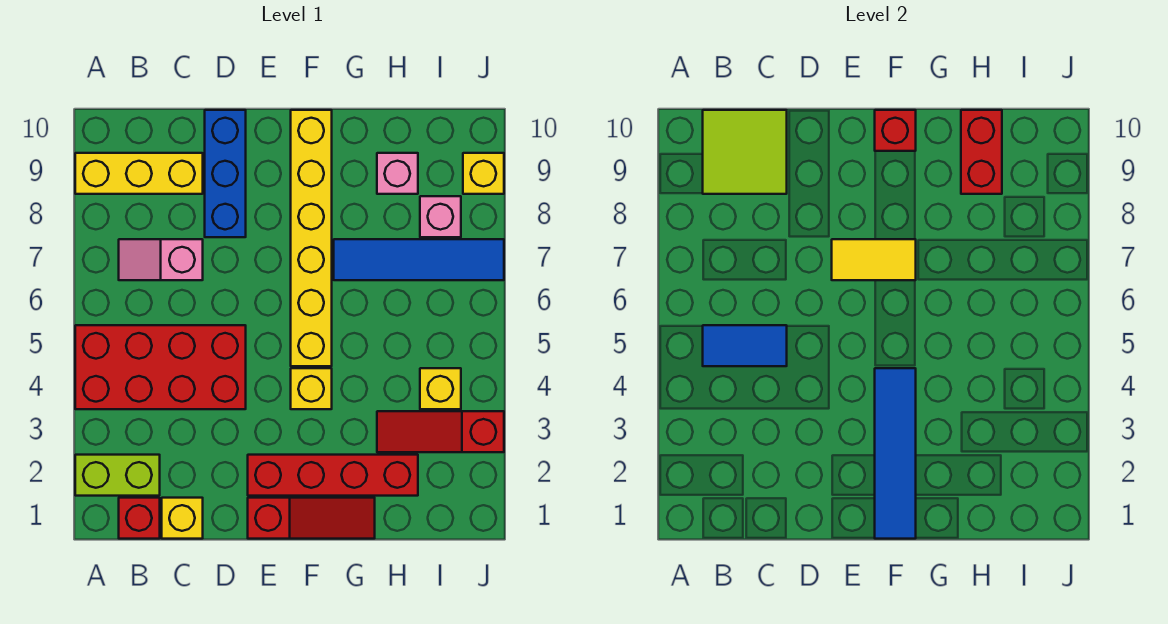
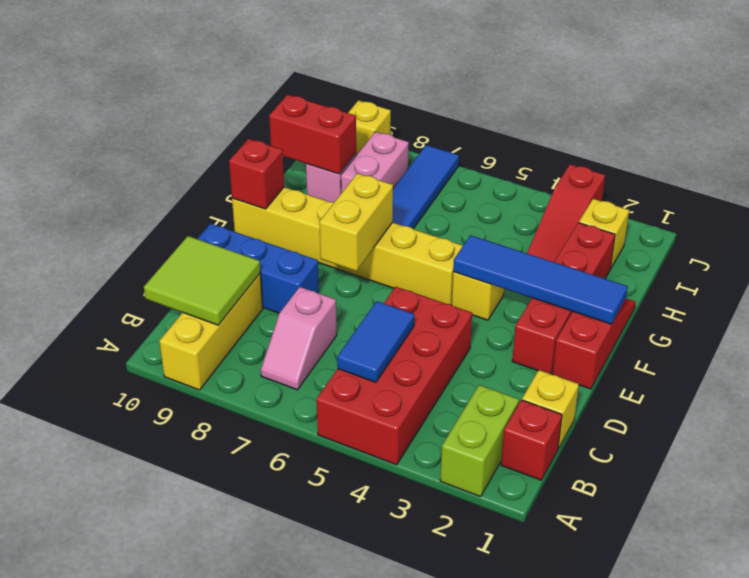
yellow 1x2 tile [832,239,916,280] -> yellow 1x2 brick [319,173,393,271]
yellow 1x1 brick [420,368,461,409] -> yellow 1x1 brick moved to [579,199,629,269]
pink 1x1 brick [420,196,461,237] -> pink 1x2 brick [341,132,409,193]

